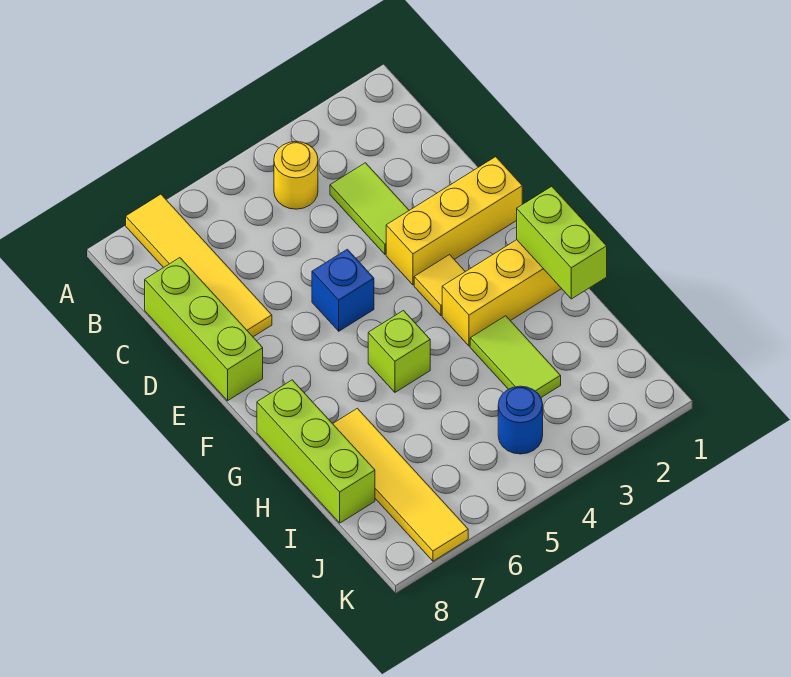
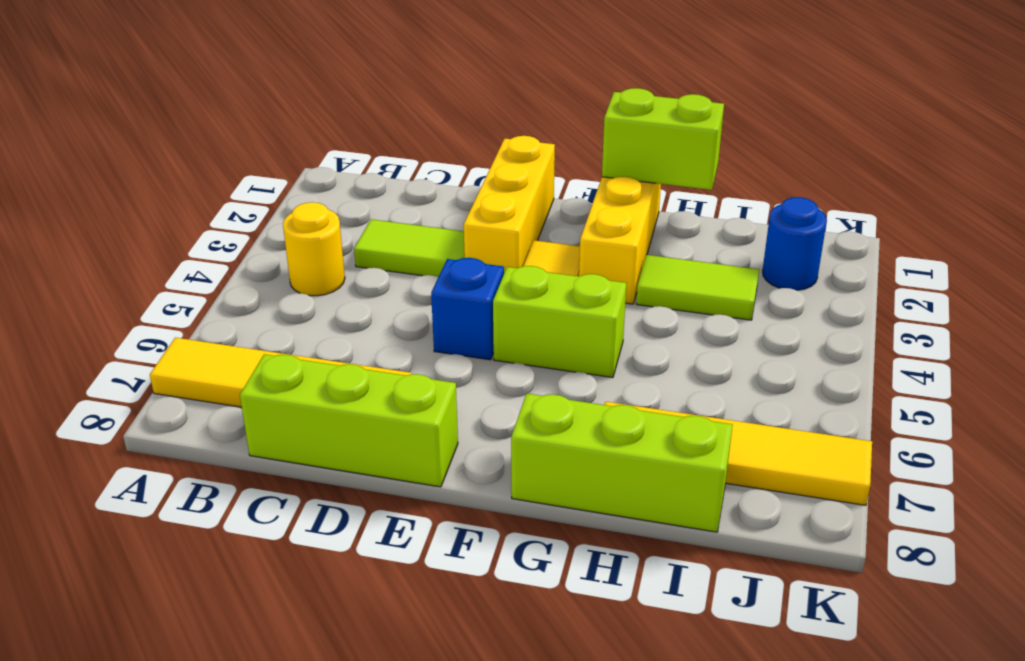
lime 1x1 brick [368,311,430,392] -> lime 1x2 brick [493,266,626,378]
blue 1x1 round brick [498,386,543,454] -> blue 1x1 round brick moved to [763,197,827,290]

